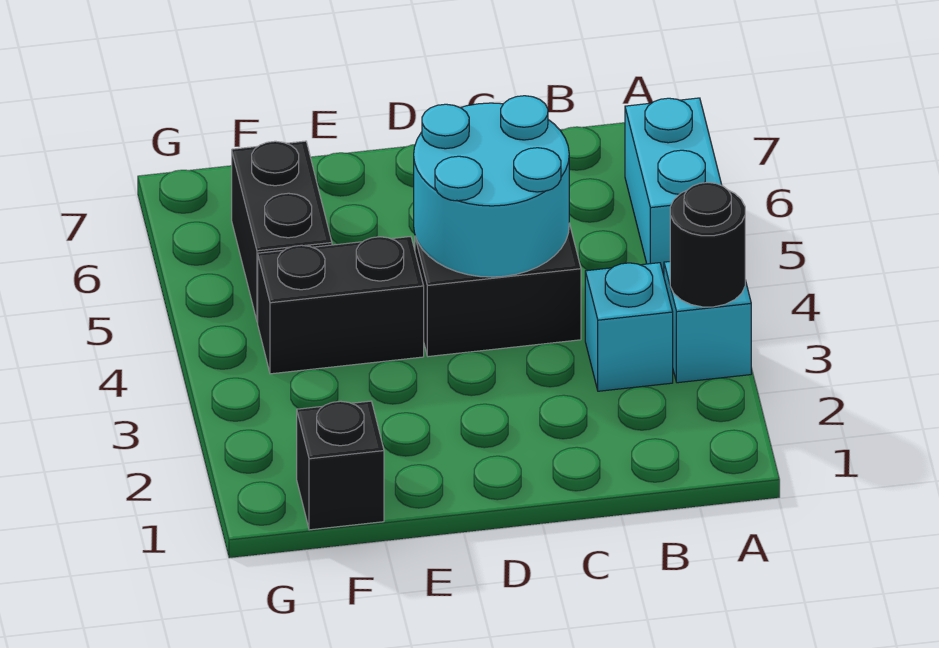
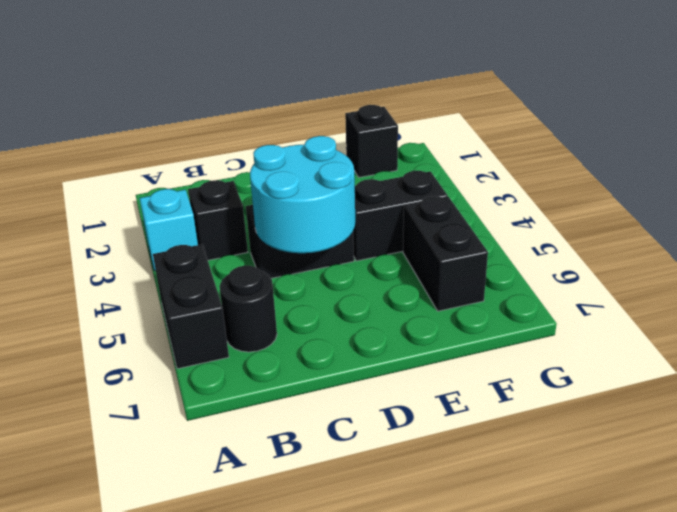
black 1x1 round brick [670,183,745,307] -> black 1x1 round brick moved to [220,266,277,352]
cyan 1x2 brick [625,98,722,275] -> black 1x2 brick [153,244,229,369]
cyan 1x1 brick [585,263,673,391] -> black 1x1 brick [188,180,248,260]

